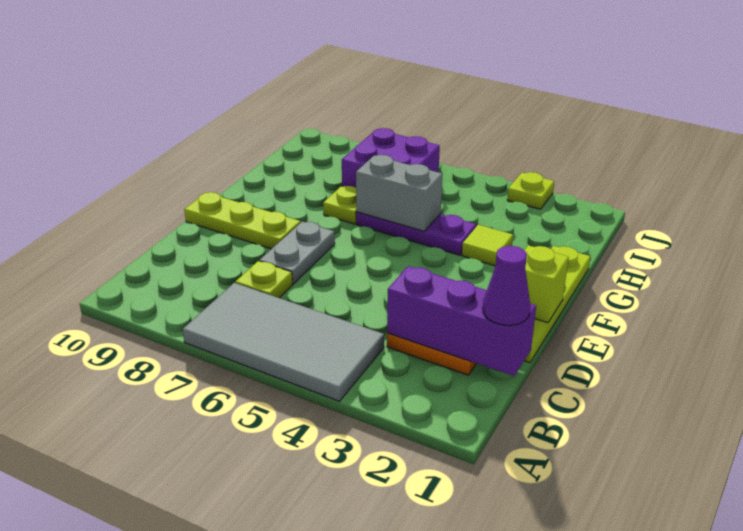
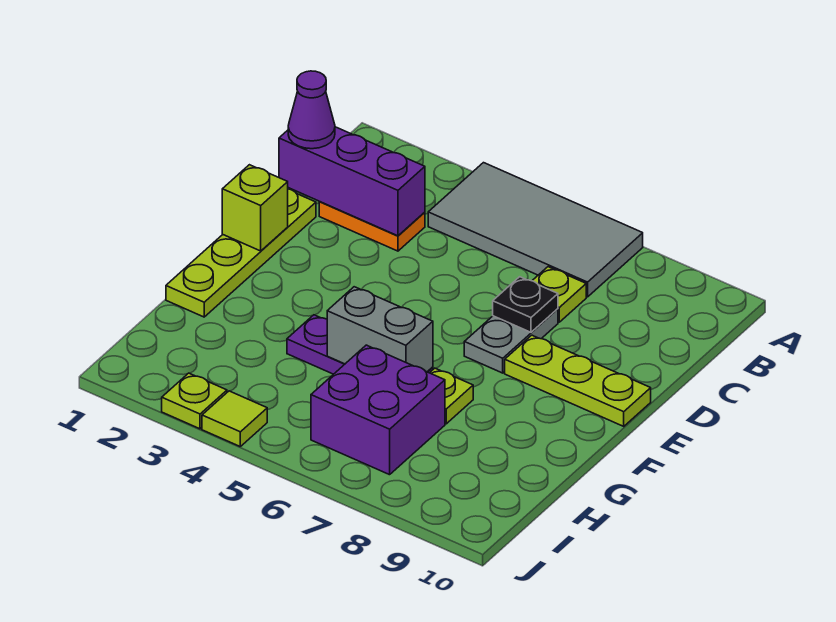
none -> black 1x1 plate [493,277,558,332]
lime 1x1 tile [462,225,513,266] -> lime 1x1 tile moved to [202,391,267,446]

